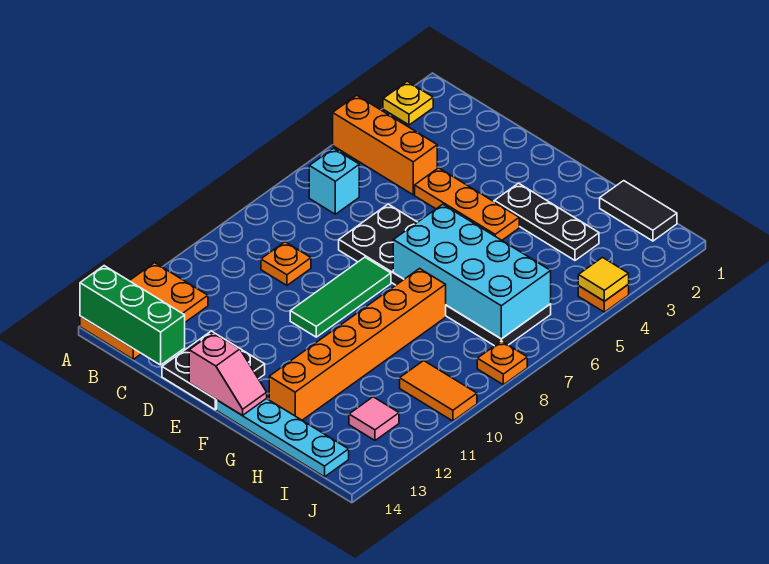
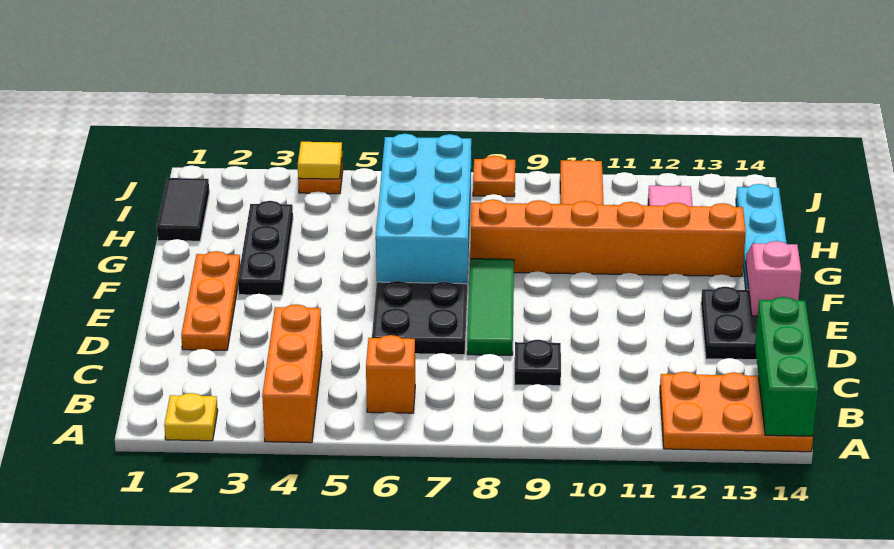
cyan 1x1 brick [309,148,359,214] -> orange 1x1 brick [366,335,415,413]
orange 1x1 plate [261,242,311,285] -> black 1x1 plate [514,340,561,386]
orange 1x3 plate [415,168,519,240] -> orange 1x3 plate moved to [181,251,240,350]
green 1x3 tile [290,257,391,337] -> green 1x3 tile turned to [467,259,514,355]

